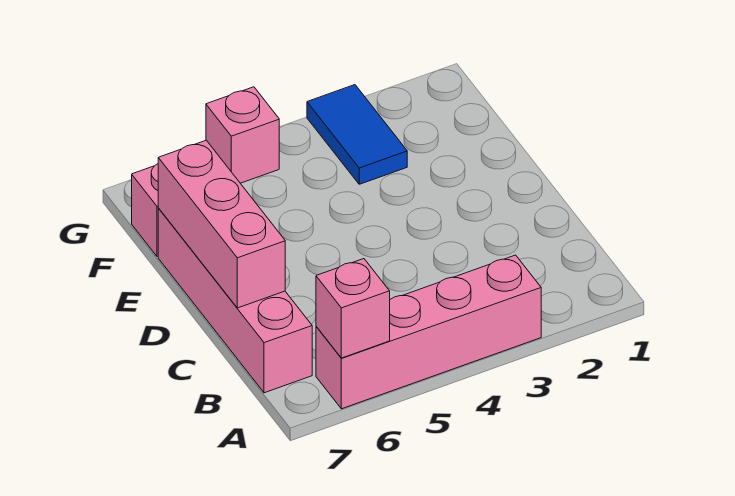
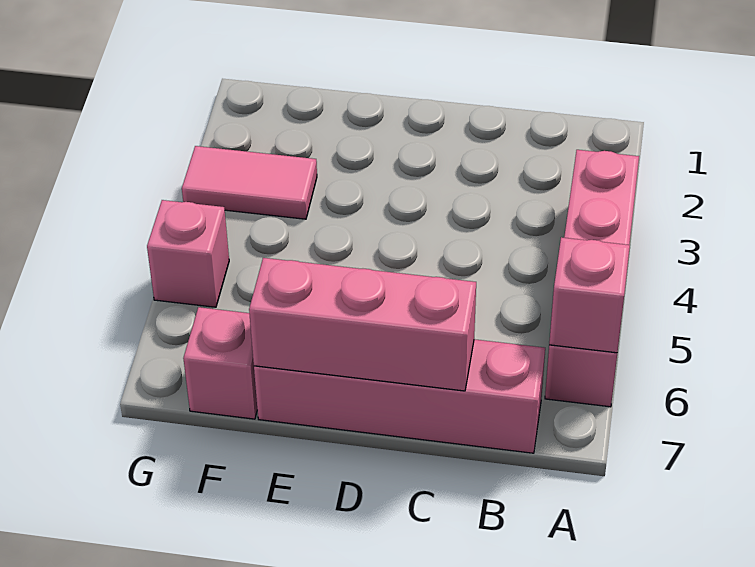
blue 1x2 tile [307,85,407,184] -> pink 1x2 tile [182,146,317,219]

